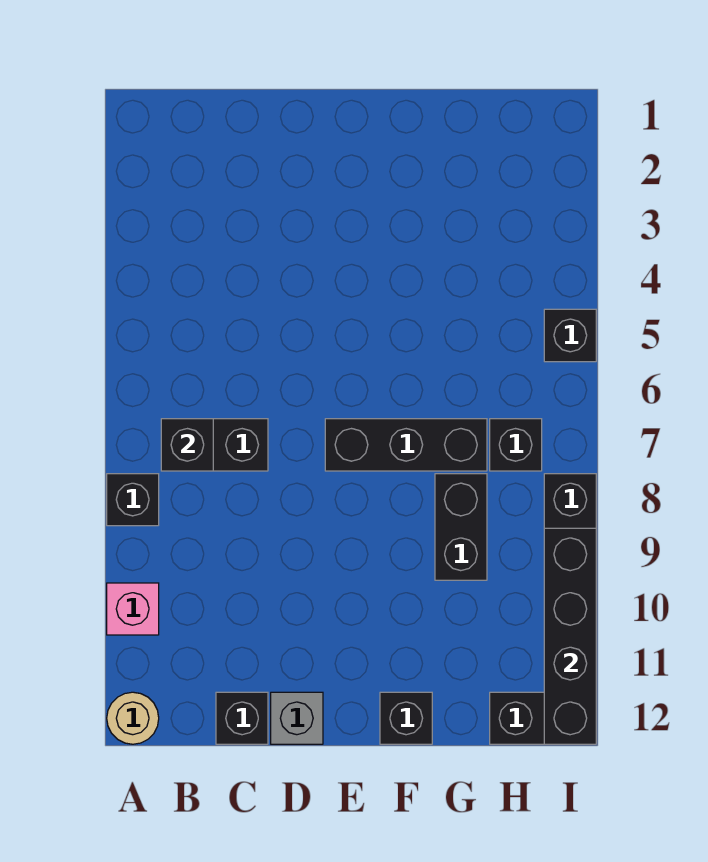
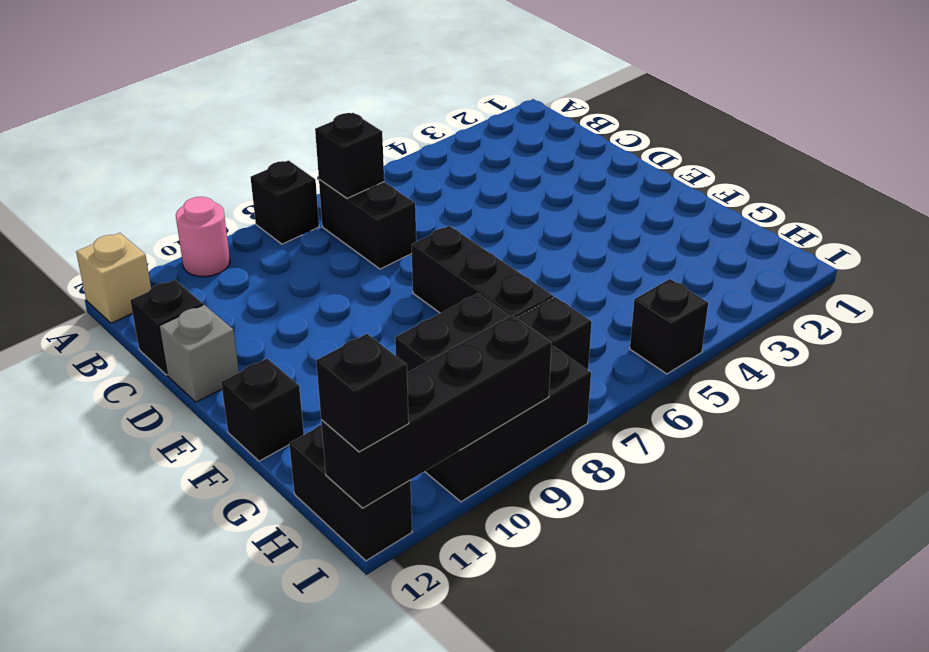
pink 1x1 brick [107,583,159,635] -> pink 1x1 round brick [176,197,230,277]
tan 1x1 round brick [107,692,159,744] -> tan 1x1 brick [76,233,151,323]
none -> black 1x1 brick [316,334,409,452]

